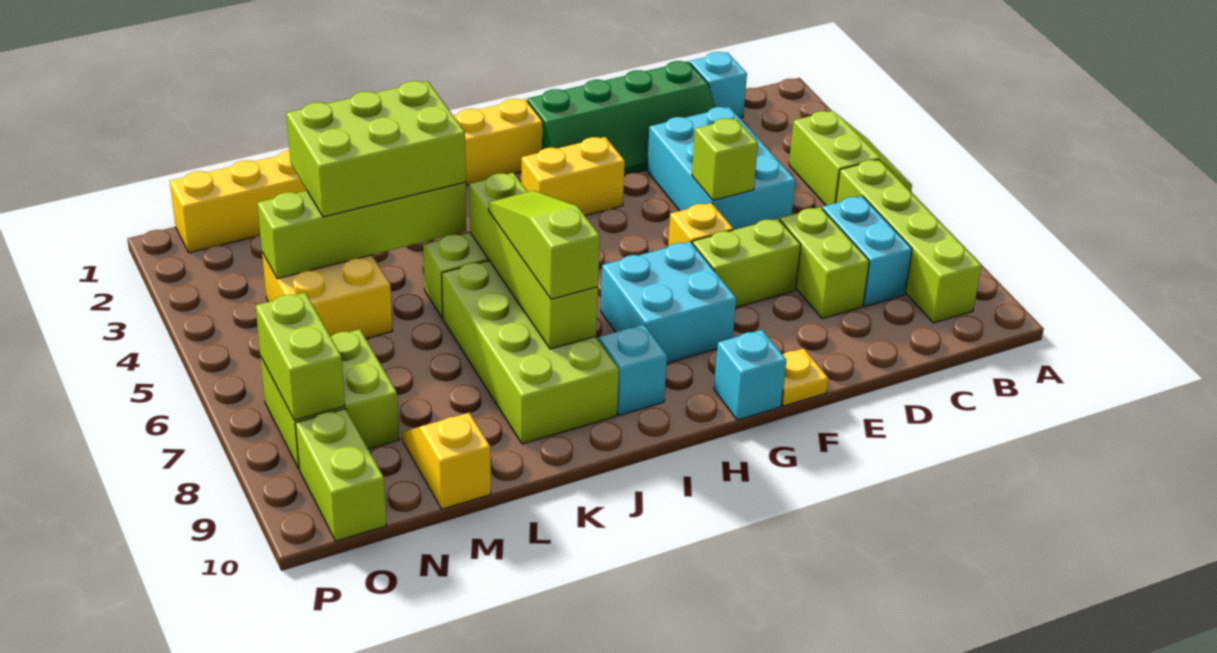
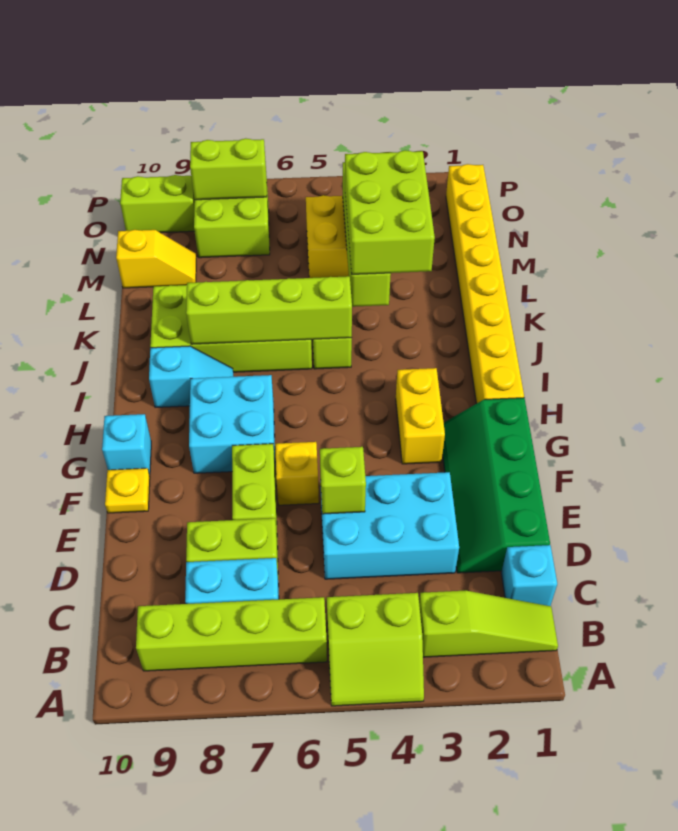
lime 1x3 slope [489,191,600,299] -> lime 1x3 slope moved to [419,590,558,657]

